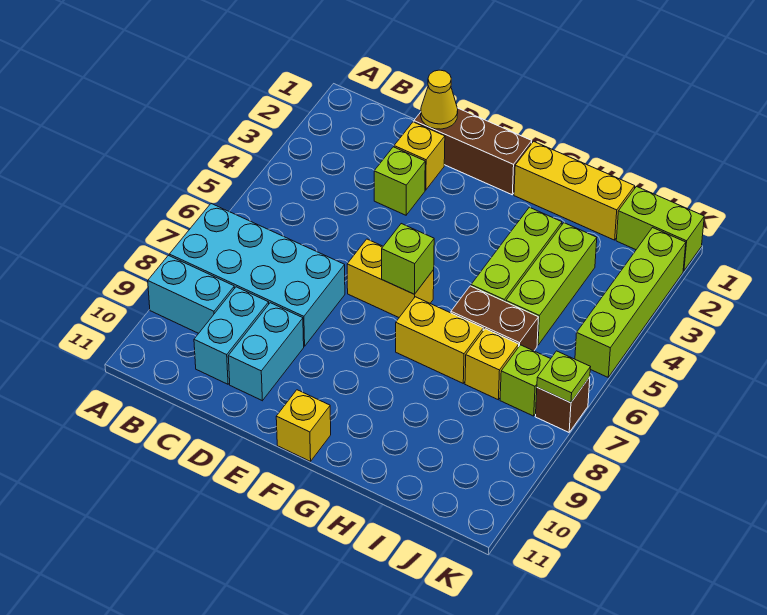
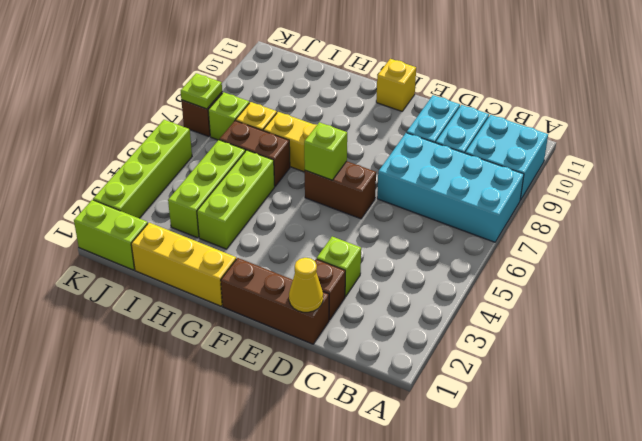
cyan 1x2 brick [148,256,235,333] -> cyan 2x2 brick [465,115,548,200]
yellow 1x1 brick [394,122,445,190] -> brown 1x1 brick [315,259,345,320]
yellow 1x2 brick [347,239,434,317] -> brown 1x2 brick [305,161,376,219]

